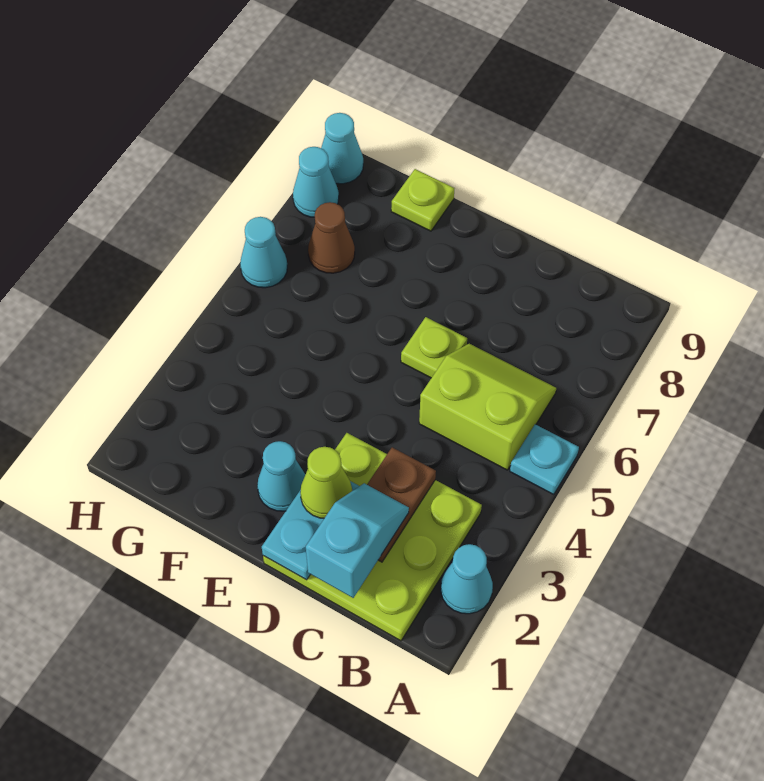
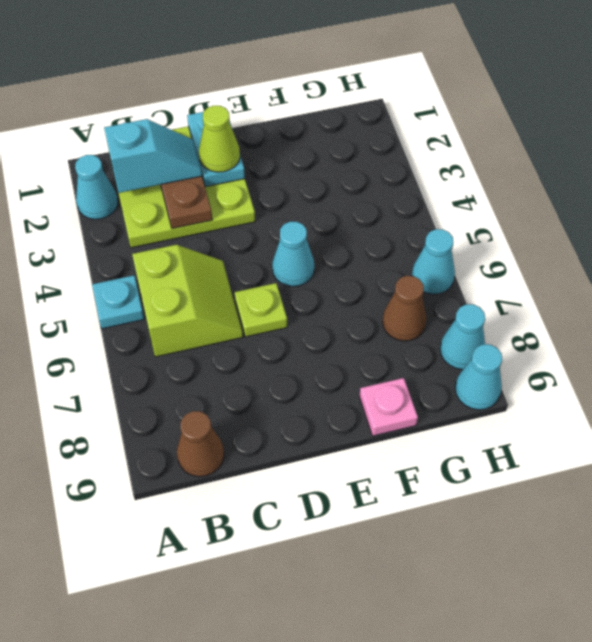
lime 2x2 slope [419,344,556,470] -> lime 2x2 slope turned to [132,245,243,357]
none -> brown 1x1 cone [177,411,224,477]
cyan 1x2 slope [306,483,409,598] -> cyan 1x2 slope turned to [104,119,202,193]
cyan 1x1 cone [257,441,305,511] -> cyan 1x1 cone moved to [272,222,314,287]
lime 1x1 plate [391,169,454,231] -> pink 1x1 plate [359,378,418,436]

